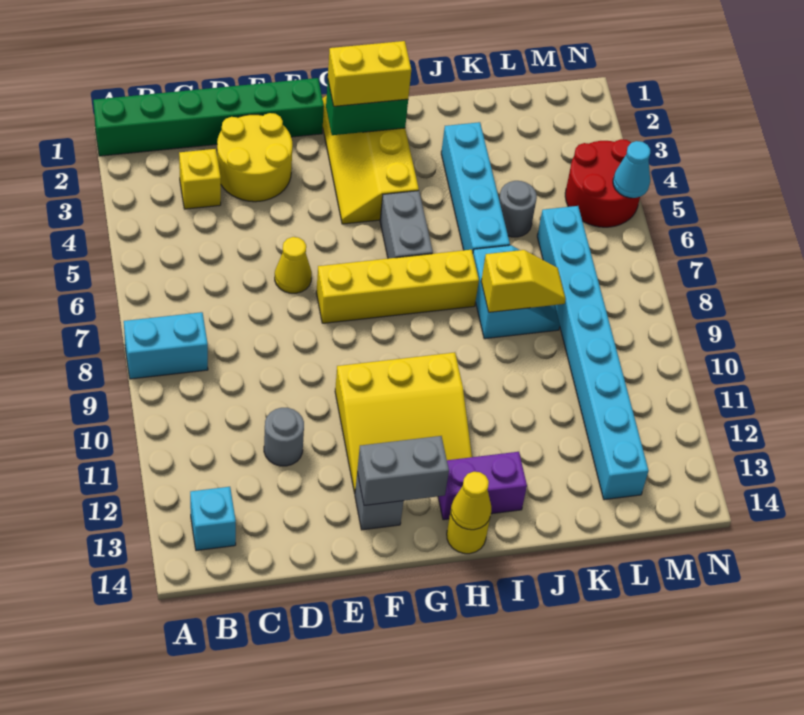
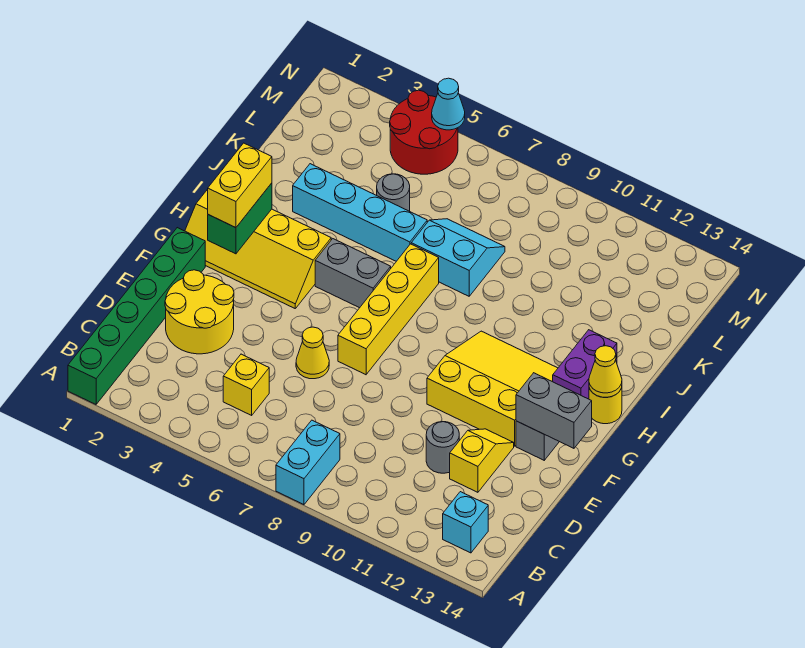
yellow 1x1 brick [179,149,221,209] -> yellow 1x1 brick moved to [223,354,269,415]
yellow 3x3 slope [335,352,472,493] -> yellow 3x3 slope turned to [427,331,558,446]
grey 1x2 brick [357,436,449,506] -> grey 1x2 brick turned to [516,373,592,448]
yellow 1x2 slope [481,250,566,312] -> yellow 1x2 slope moved to [450,429,514,492]
cyan 1x8 brick [537,206,649,500] -> none

